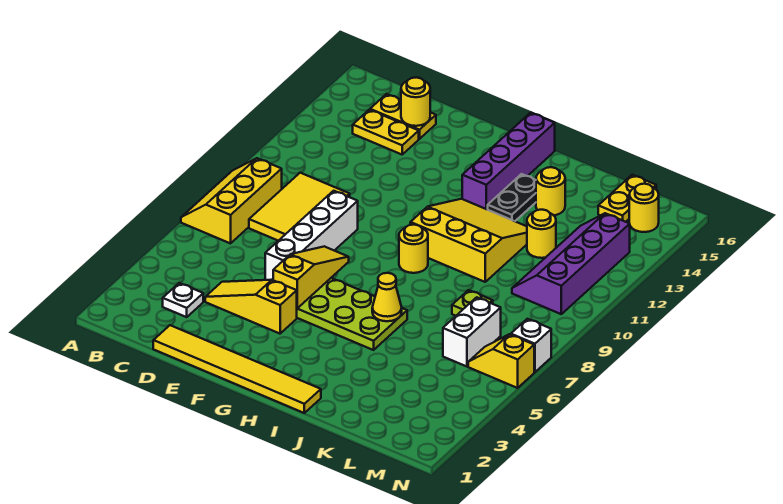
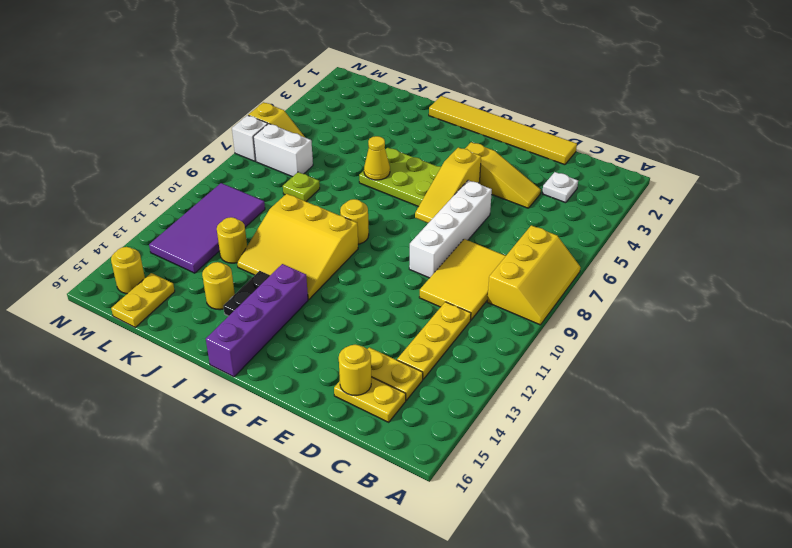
none -> yellow 1x3 plate [397,302,471,379]
white 1x2 brick [443,297,501,367] -> white 1x2 brick turned to [253,124,313,177]
purple 2x4 slope [512,213,630,314] -> purple 2x4 tile [149,183,265,273]

